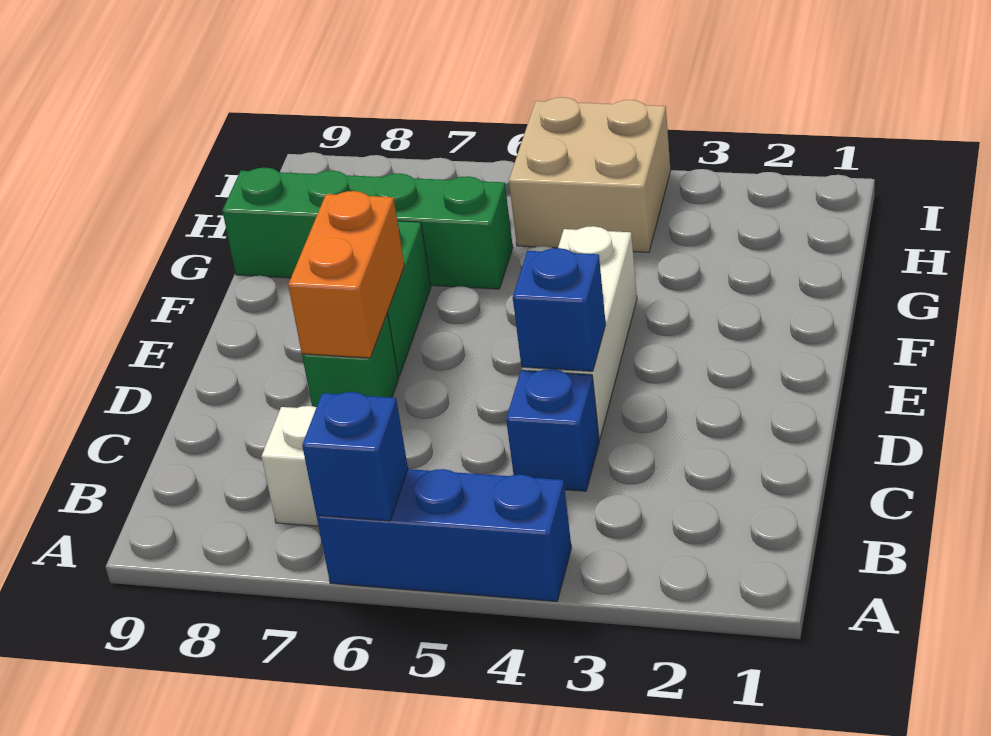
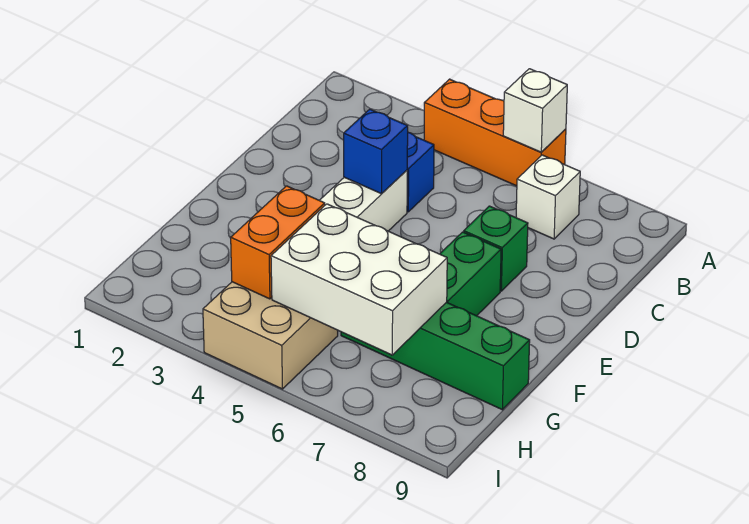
blue 1x3 brick [317,469,572,602] -> orange 1x3 brick [424,79,566,186]
blue 1x1 brick [302,392,408,521] -> white 1x1 brick [503,69,567,152]
orange 1x2 brick [288,191,404,358] -> orange 1x2 brick moved to [231,186,325,299]
none -> white 2x3 brick [271,204,447,355]

